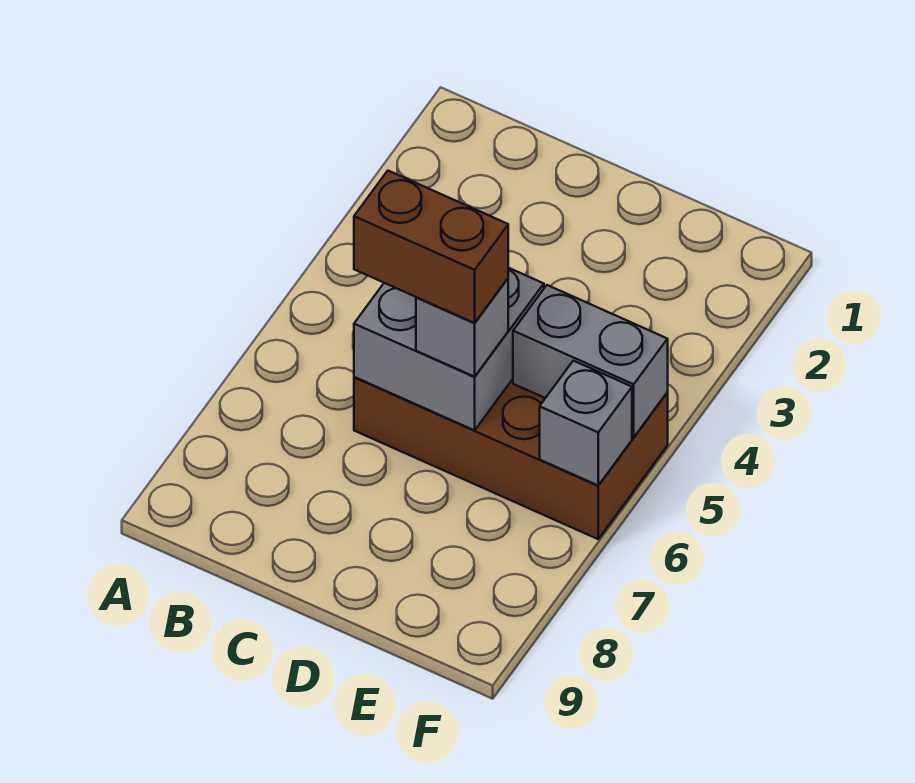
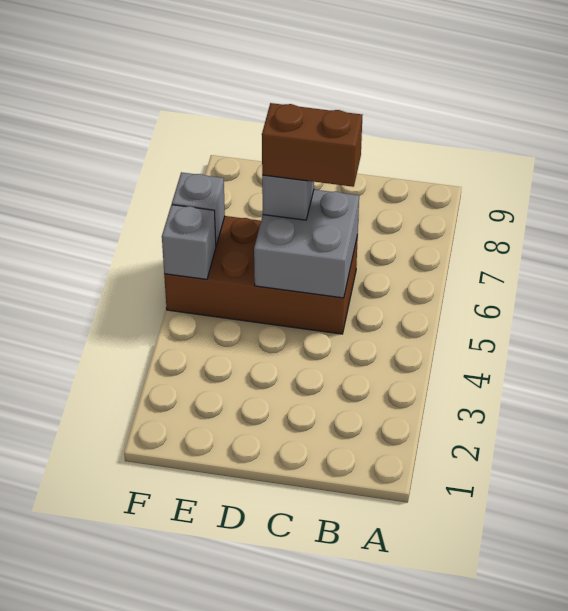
grey 1x2 brick [513,285,668,437] -> grey 1x1 brick [162,205,216,279]

